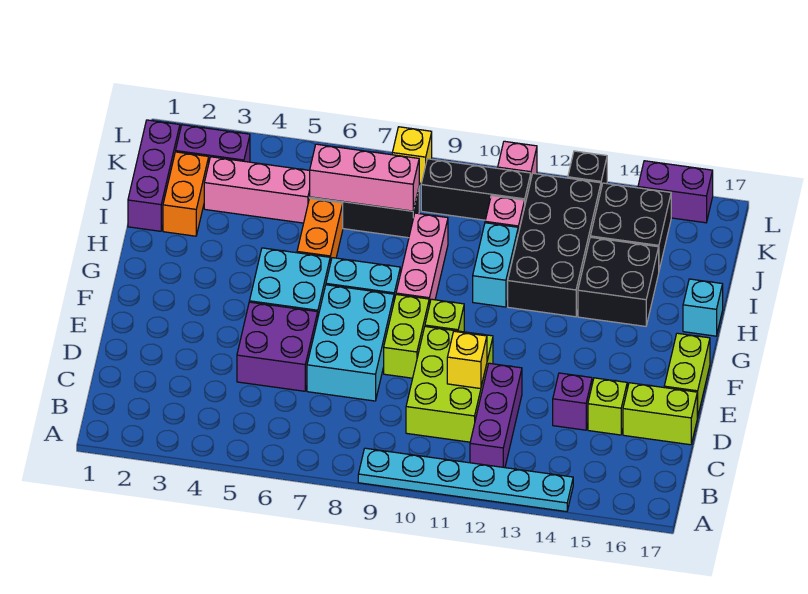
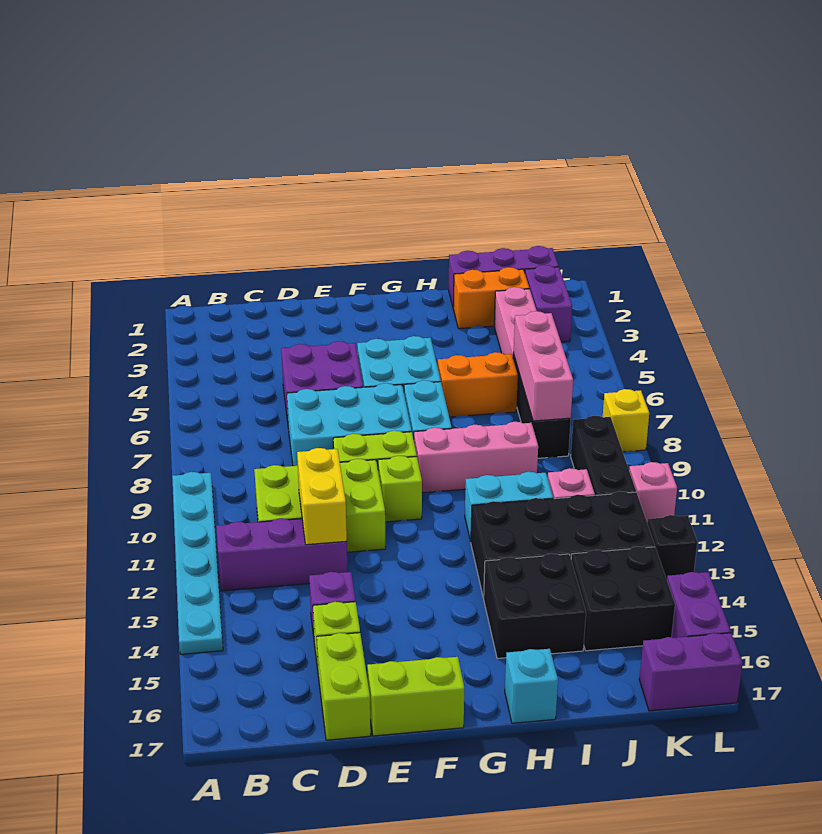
yellow 1x1 brick [447,331,487,389] -> yellow 1x2 brick [297,448,347,545]
none -> purple 1x2 brick [639,633,743,711]

